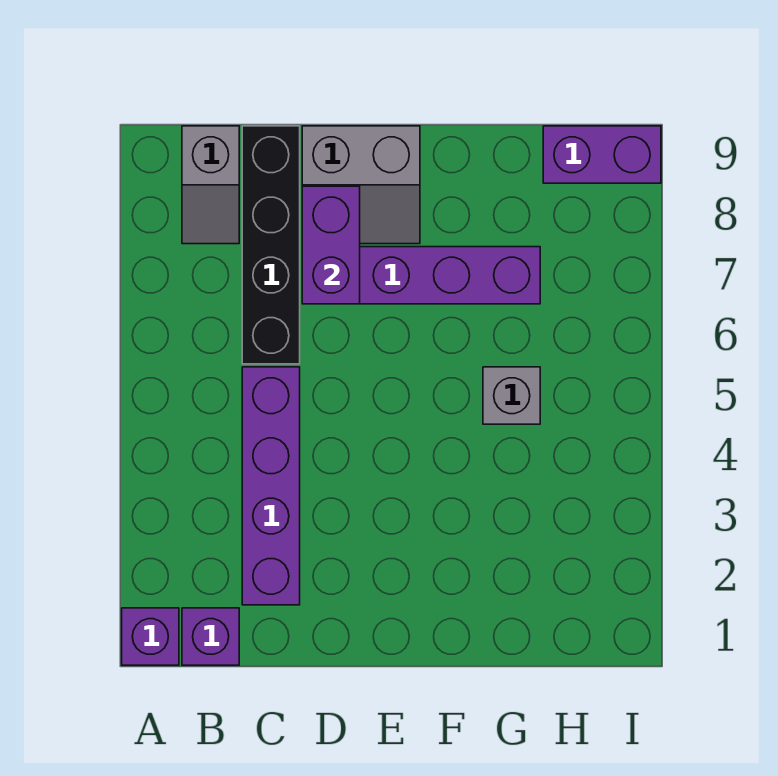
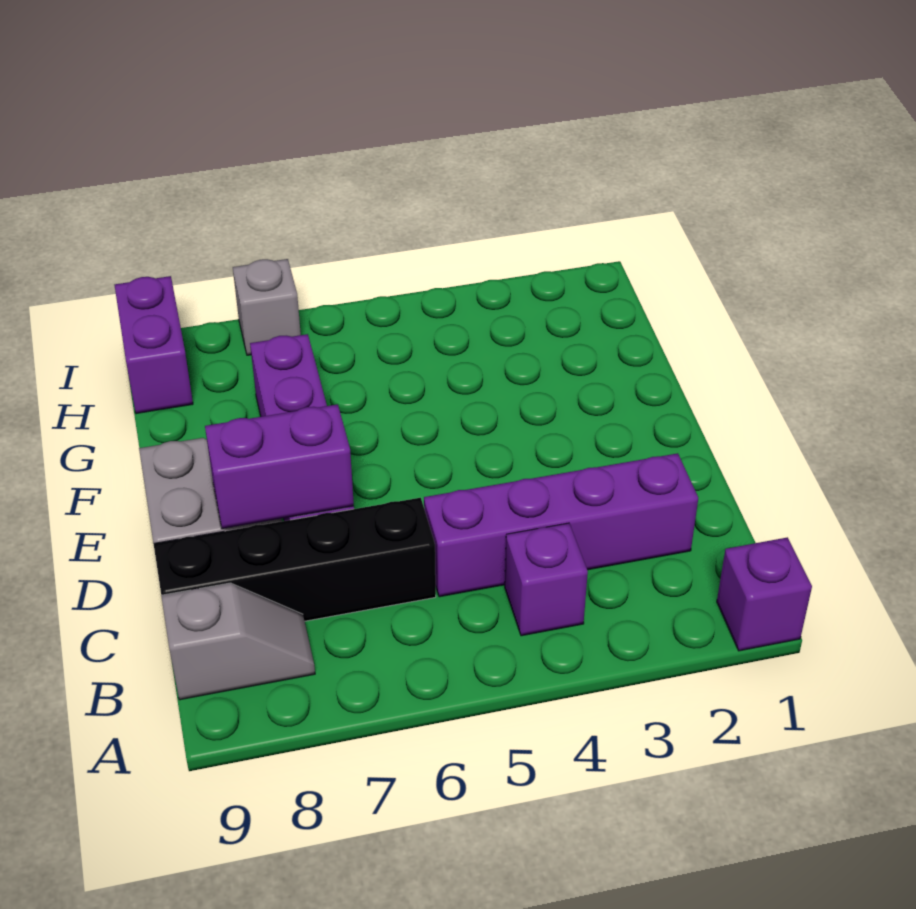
purple 1x1 brick [182,608,239,665] -> purple 1x1 brick moved to [505,523,588,636]
grey 1x1 brick [483,367,540,424] -> grey 1x1 brick moved to [233,259,301,355]

